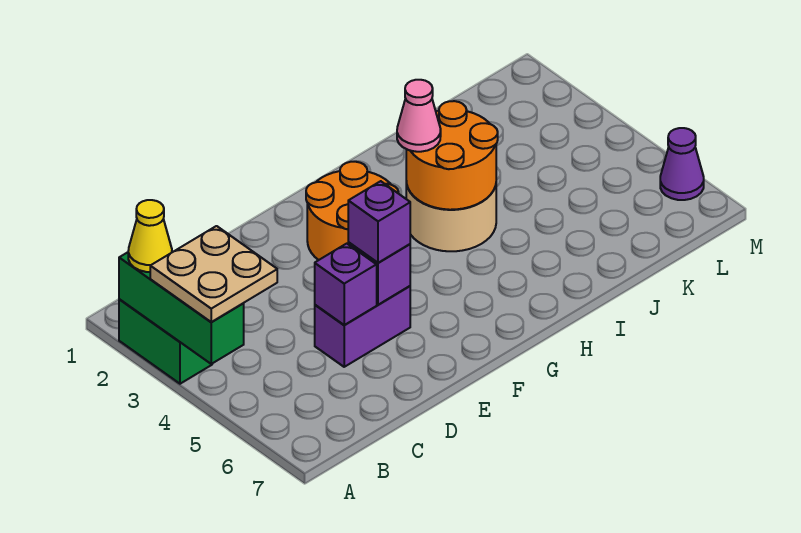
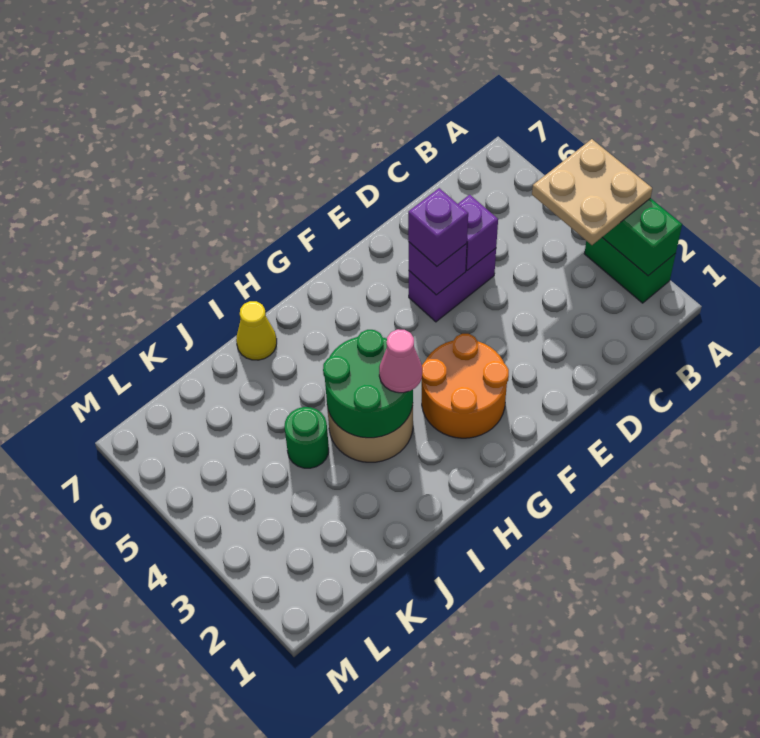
yellow 1x1 cone [128,200,172,272] -> yellow 1x1 cone moved to [236,301,277,360]
orange 2x2 round brick [406,101,498,210] -> green 2x2 round brick [323,330,413,438]
none -> green 1x1 round brick [284,407,329,468]
purple 1x1 cone [660,128,704,200] -> none

